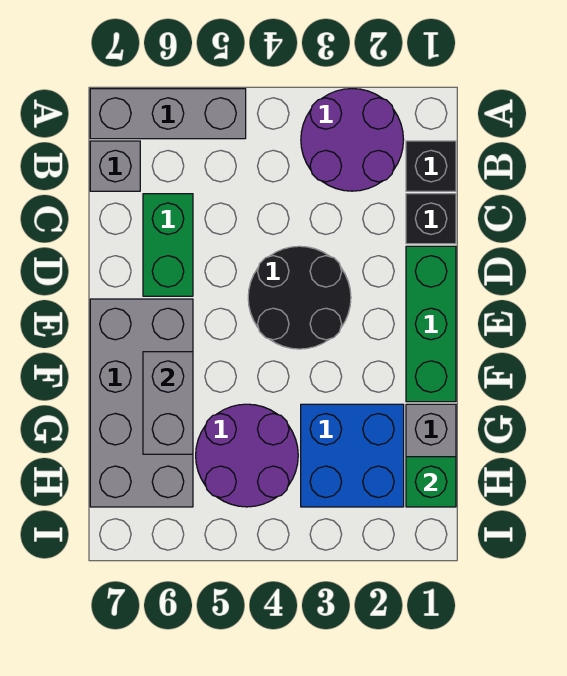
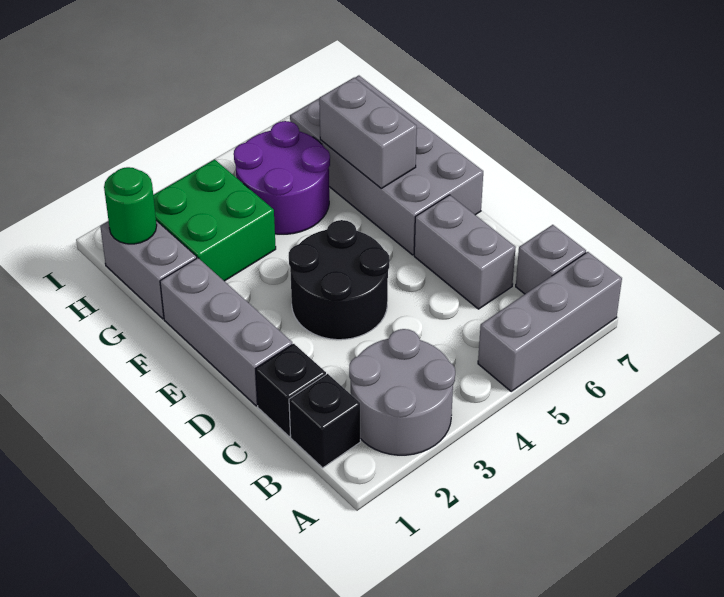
purple 2x2 round brick [301,89,404,191] -> grey 2x2 round brick [349,329,455,455]
green 1x2 brick [143,194,193,296] -> grey 1x2 brick [414,195,516,309]
green 1x3 brick [406,246,456,402] -> grey 1x3 brick [160,258,292,406]
blue 2x2 brick [301,404,404,507] -> green 2x2 brick [153,159,276,281]
green 1x1 brick [406,457,456,507] -> green 1x1 round brick [104,167,157,244]

